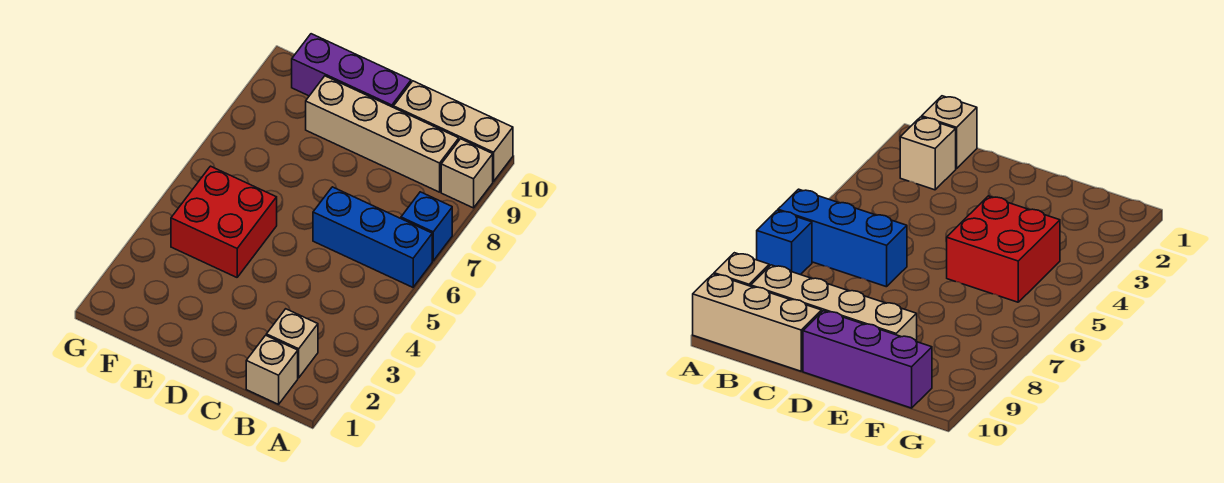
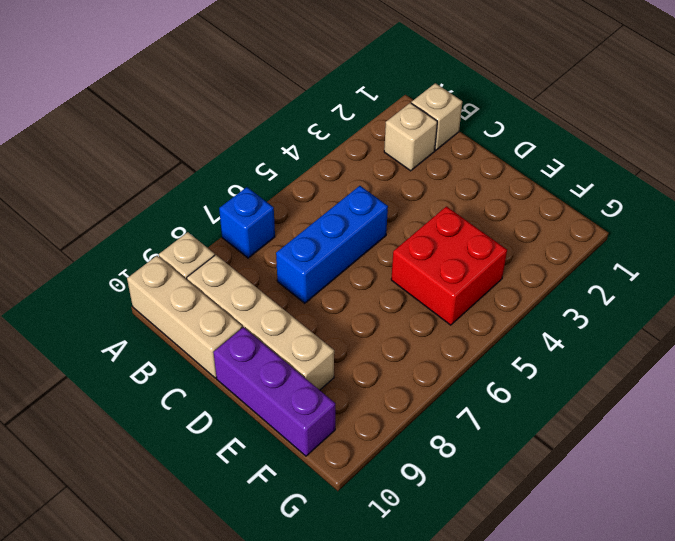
blue 1x3 brick [313,187,432,287] -> blue 1x3 brick turned to [276,186,388,303]

